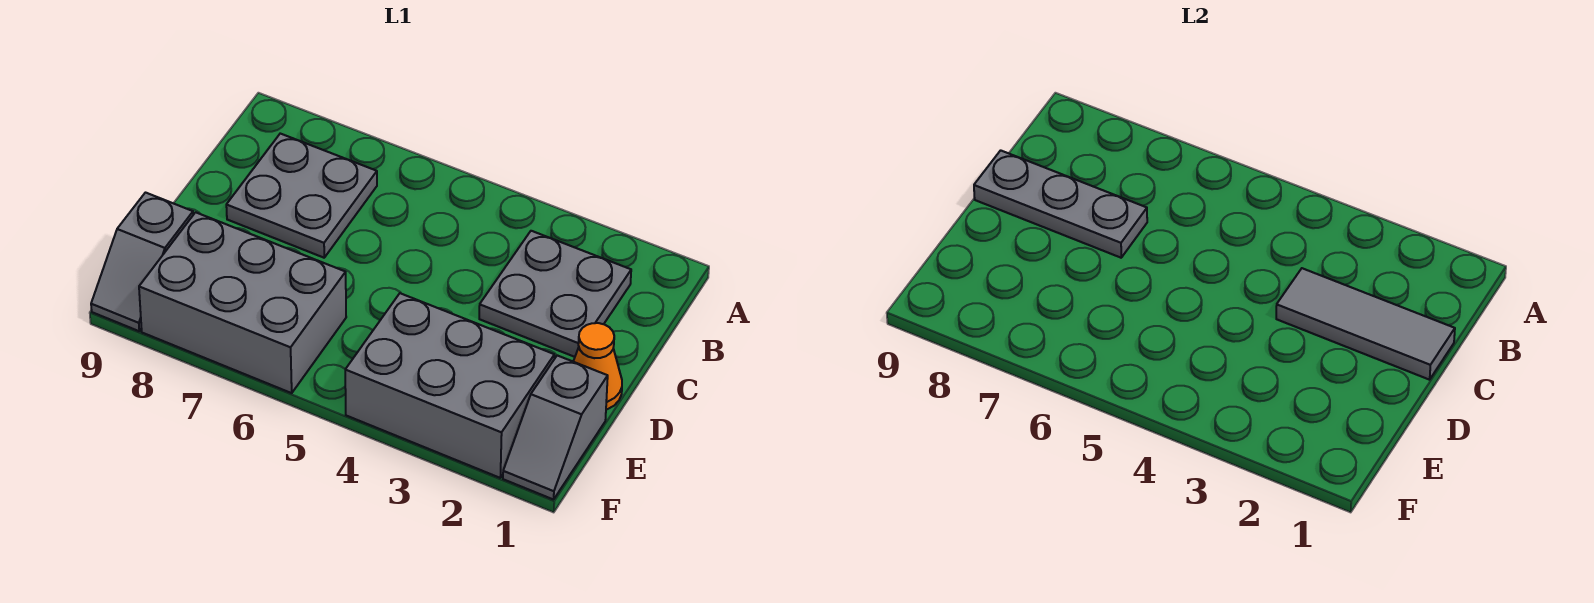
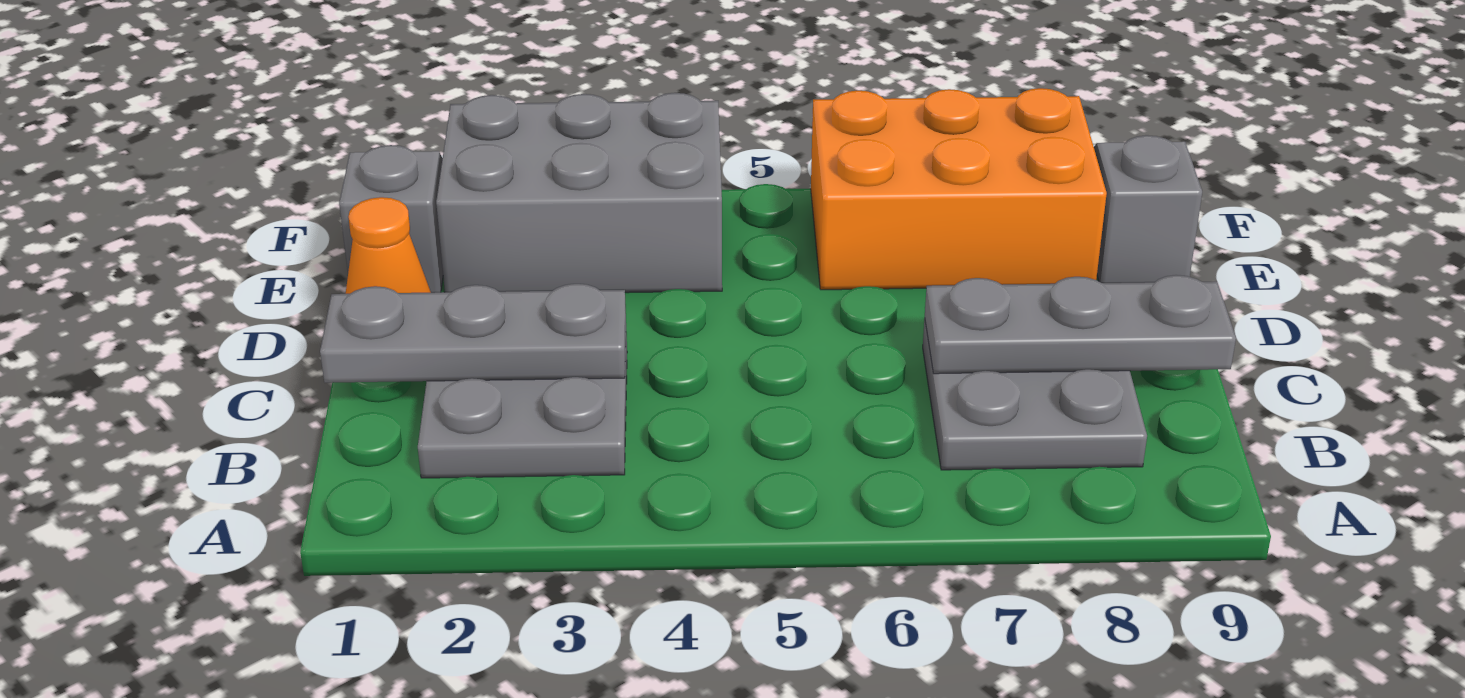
grey 1x3 tile [1276,268,1455,380] -> grey 1x3 plate [320,284,626,383]
grey 2x3 brick [139,212,346,393] -> orange 2x3 brick [811,88,1107,290]

